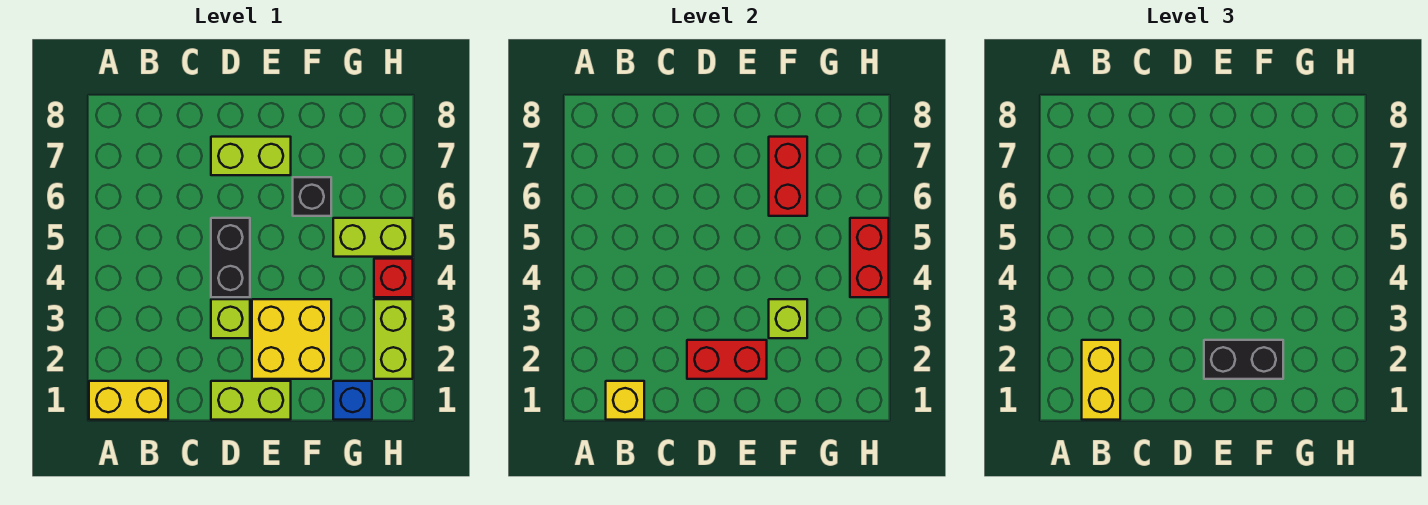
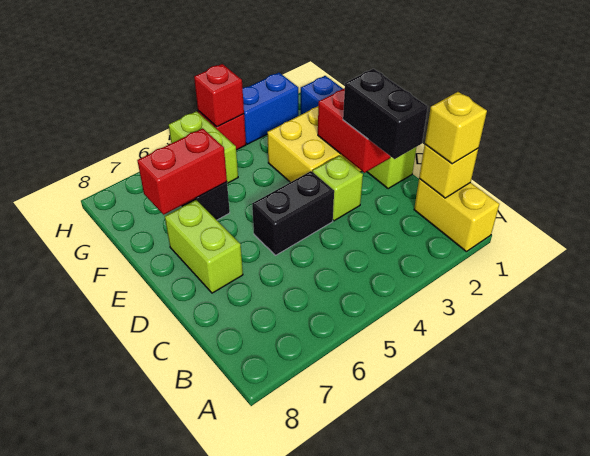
yellow 1x2 brick [1082,340,1120,420] -> yellow 1x1 brick [425,92,487,164]
black 1x2 brick [1204,340,1283,379] -> black 1x2 brick moved to [343,69,428,159]
lime 1x1 brick [769,299,807,338] -> none
lime 1x2 brick [374,299,413,379] -> blue 1x2 brick [243,73,298,144]
red 1x2 brick [850,218,889,297] -> red 1x1 brick [194,64,244,127]

